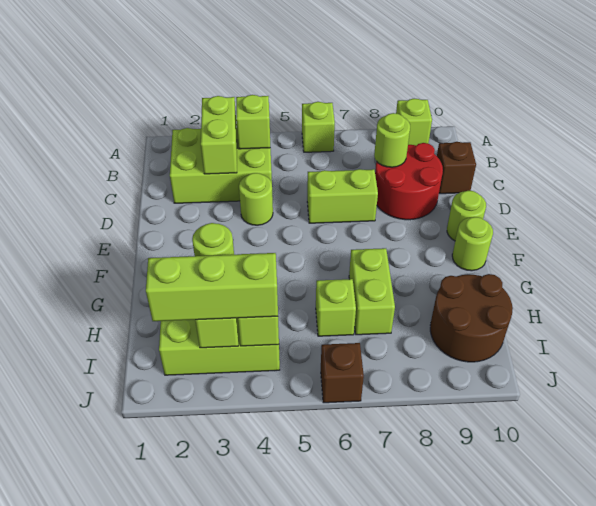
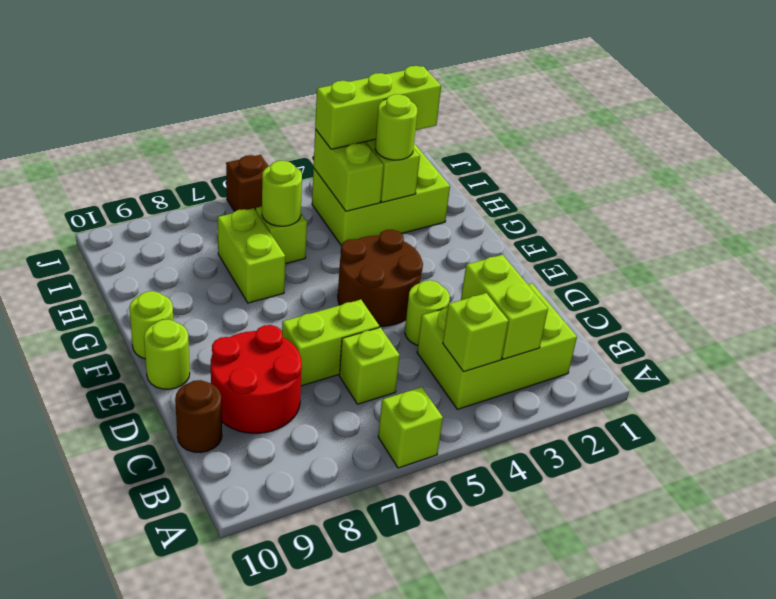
lime 1x1 brick [396,99,432,145] -> lime 1x1 brick moved to [339,327,400,404]
lime 1x1 round brick [374,113,410,167] -> lime 1x1 round brick moved to [262,161,302,226]
brown 1x1 brick [437,142,476,194] -> brown 1x1 round brick [175,380,222,453]
brown 2x2 round brick [430,274,513,362] -> brown 2x2 round brick moved to [338,230,423,326]

